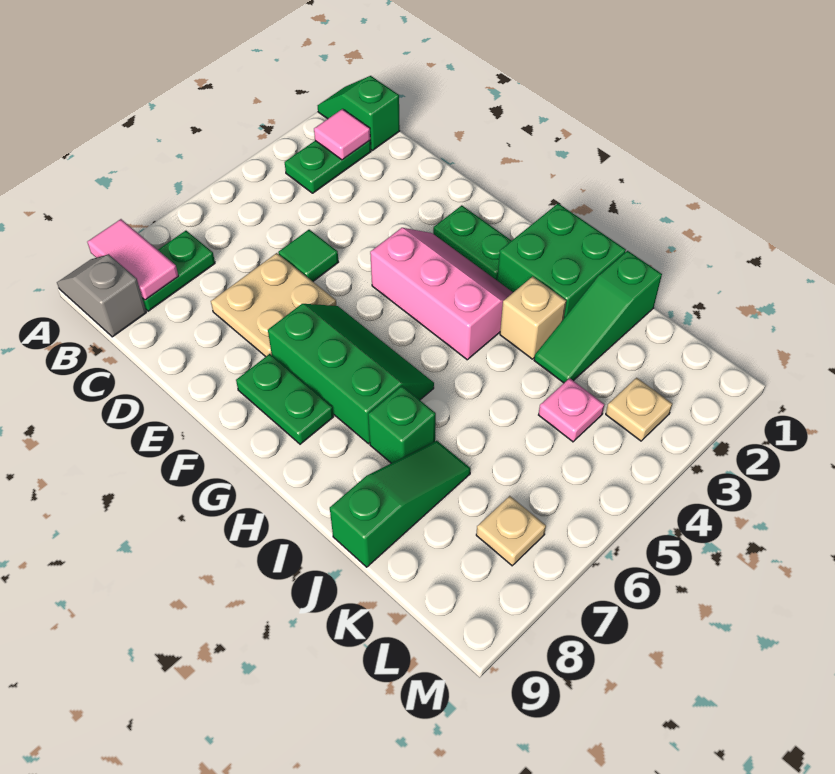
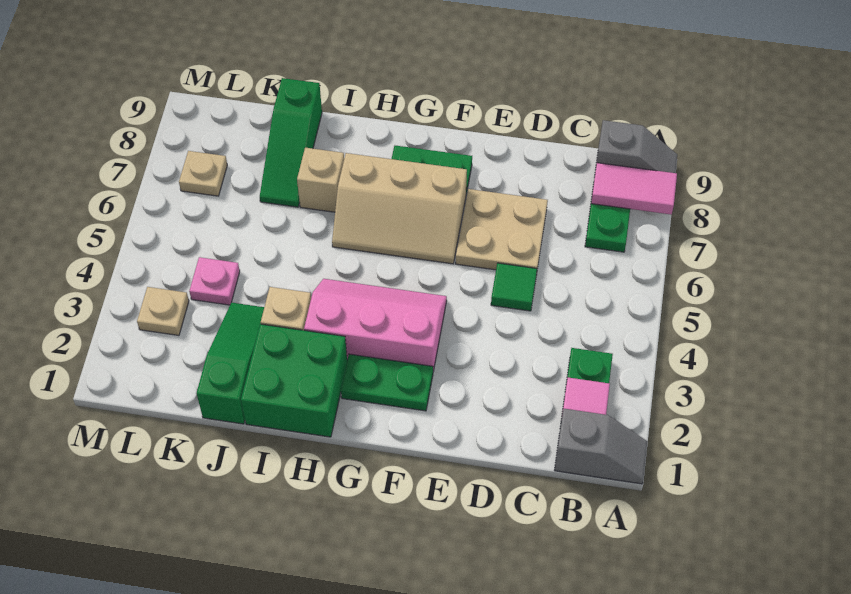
green 1x2 slope [318,76,400,150] -> grey 1x2 slope [555,408,647,484]
pink 2x3 slope [370,228,513,360] -> pink 2x3 slope turned to [304,279,447,371]
green 2x3 slope [268,304,434,444] -> tan 2x3 slope [332,153,467,264]
green 1x1 brick [368,386,436,463] -> tan 1x1 brick [297,148,344,212]

